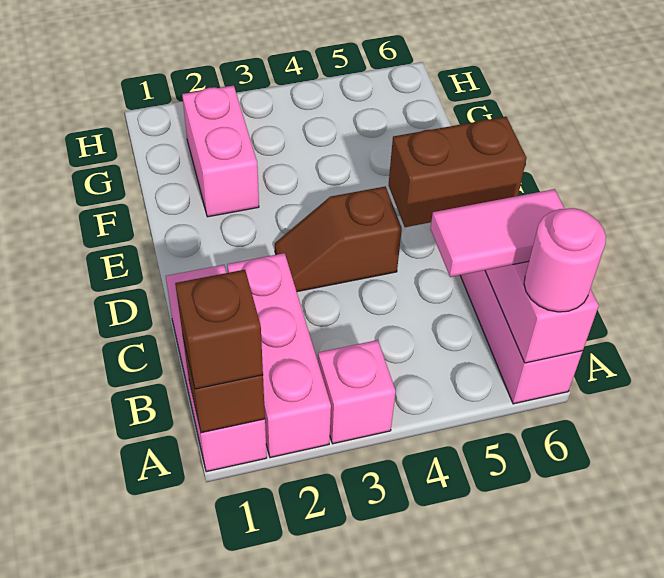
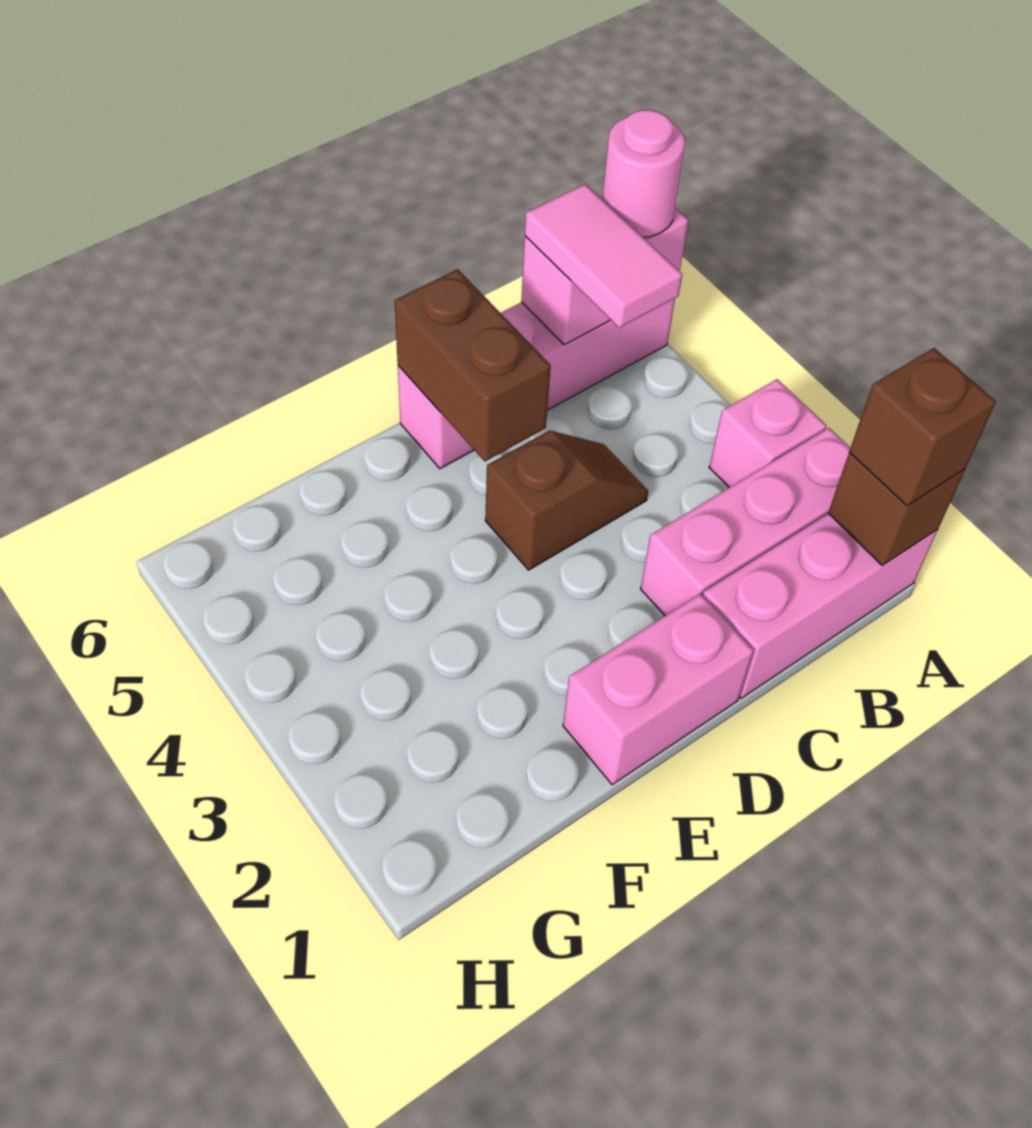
brown 1x2 slope [275,186,402,292] -> brown 1x2 slope turned to [485,430,648,570]
pink 1x2 brick [182,85,259,217] -> pink 1x2 brick moved to [563,594,754,785]

